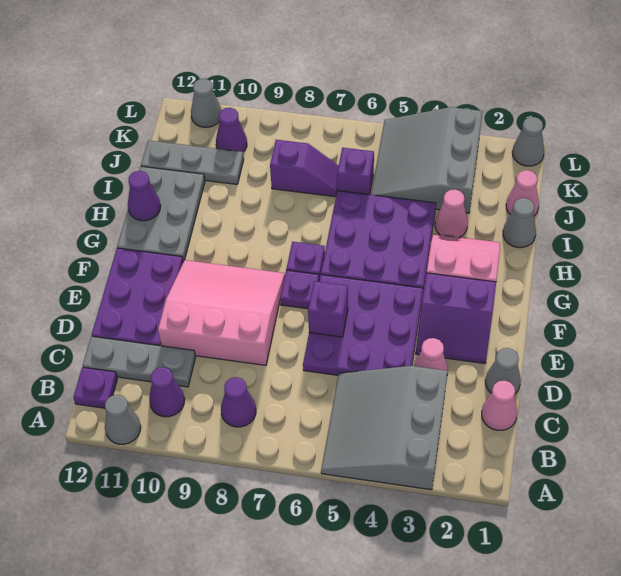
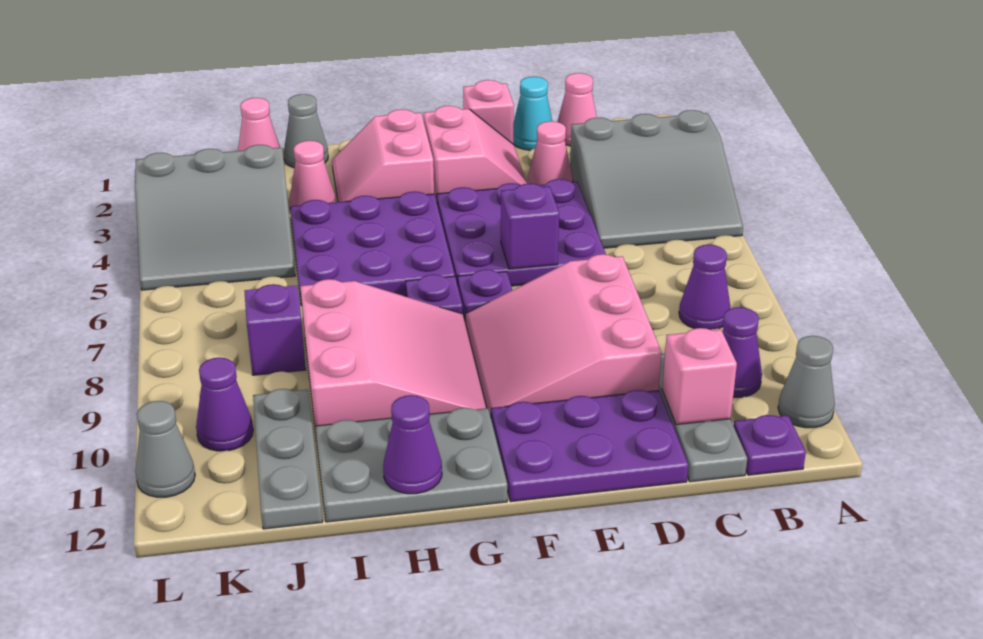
none -> pink 1x1 brick [662,328,737,425]
grey 1x1 cone [485,348,521,394] -> cyan 1x1 cone [513,77,552,150]
none -> pink 1x1 brick [463,80,514,144]
purple 2x2 slope [416,273,496,364] -> pink 2x2 slope [424,106,527,202]
none -> pink 3x3 slope [300,279,486,432]
purple 1x1 brick [337,148,374,195] -> none
grey 1x1 cone [512,117,544,166] -> none

